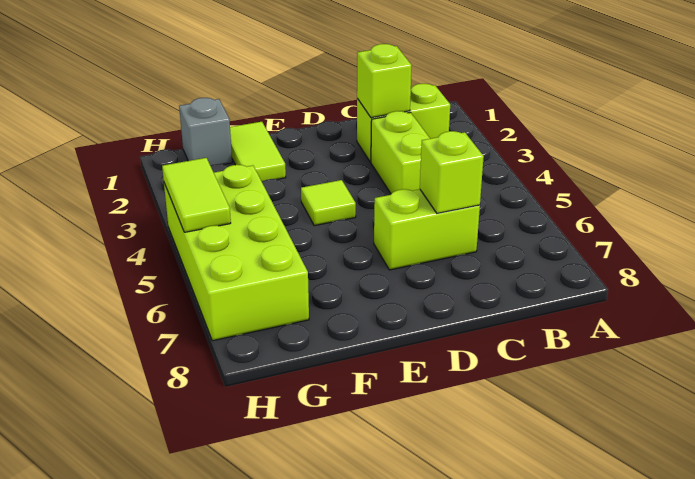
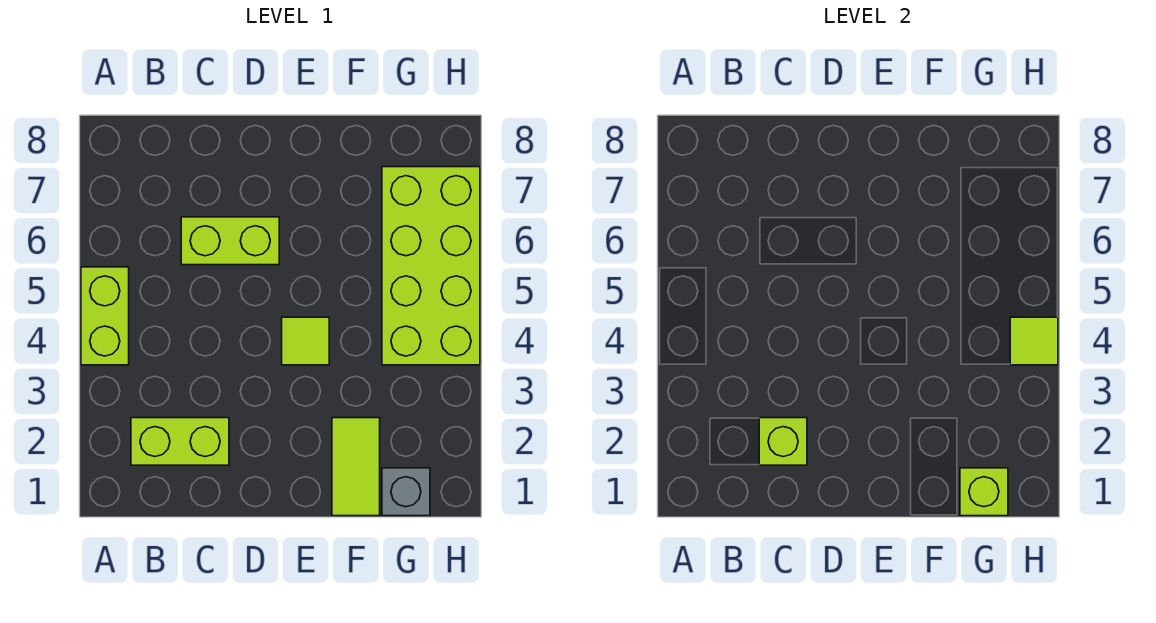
lime 1x2 brick [371,111,430,194] -> lime 1x2 brick moved to [81,267,129,365]
lime 1x1 brick [420,131,484,213] -> lime 1x1 brick moved to [960,468,1008,516]
lime 1x2 tile [162,158,231,232] -> lime 1x1 tile [1010,317,1058,365]

